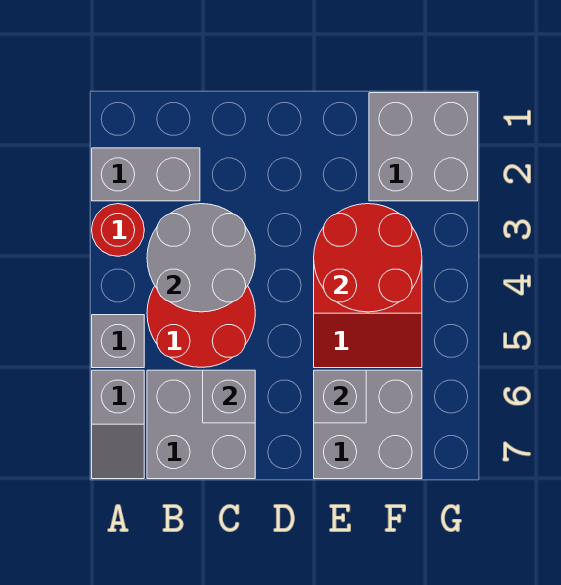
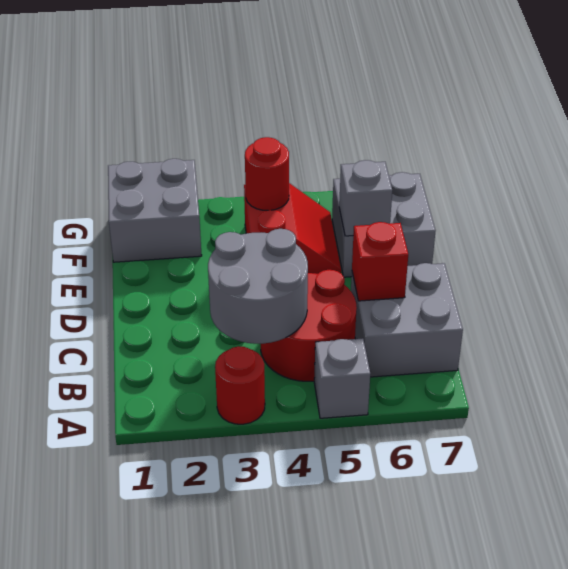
grey 1x2 brick [92,148,200,201] -> none
grey 1x2 slope [92,370,144,479] -> none
grey 1x1 brick [203,370,255,423] -> red 1x1 brick [352,222,408,301]
red 2x2 round brick [314,204,422,312] -> red 1x1 round brick [245,137,289,210]

